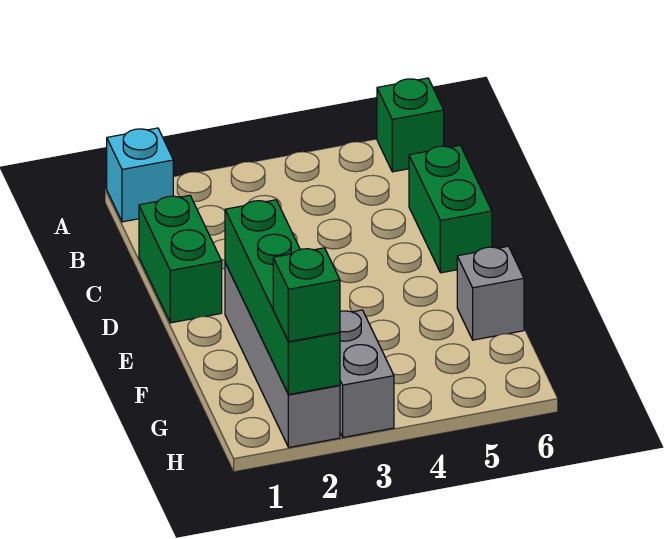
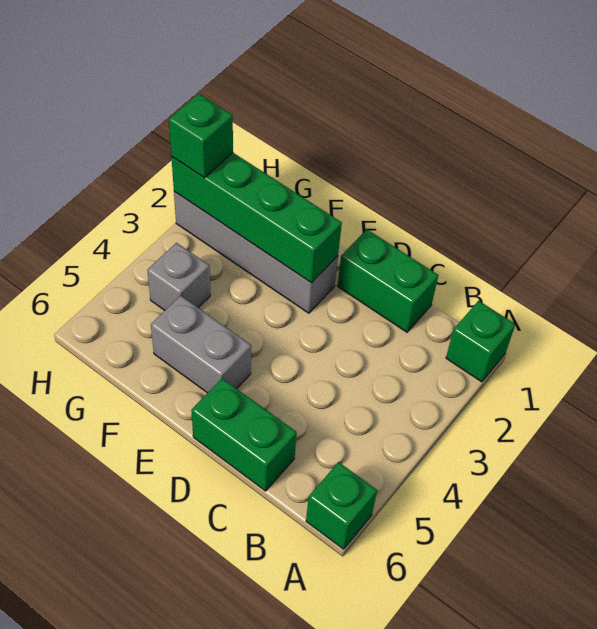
cyan 1x1 brick [107,128,173,222] -> green 1x1 brick [446,301,515,382]
grey 1x1 brick [457,246,524,340] -> grey 1x1 brick moved to [147,243,210,310]
grey 1x2 brick [340,310,394,437] -> grey 1x2 brick moved to [151,296,251,393]

